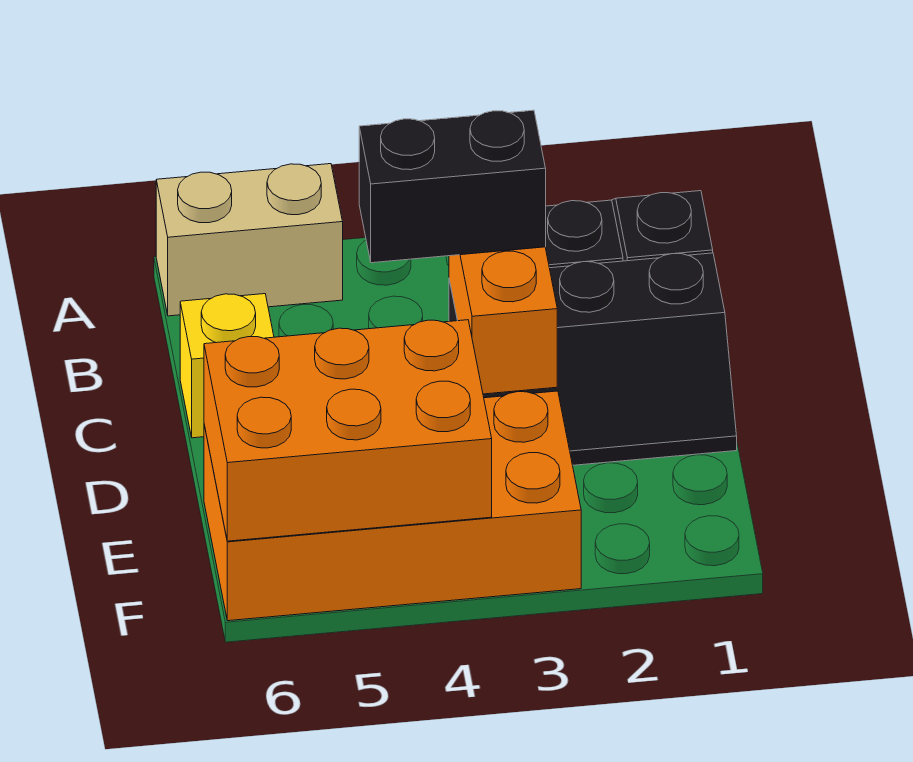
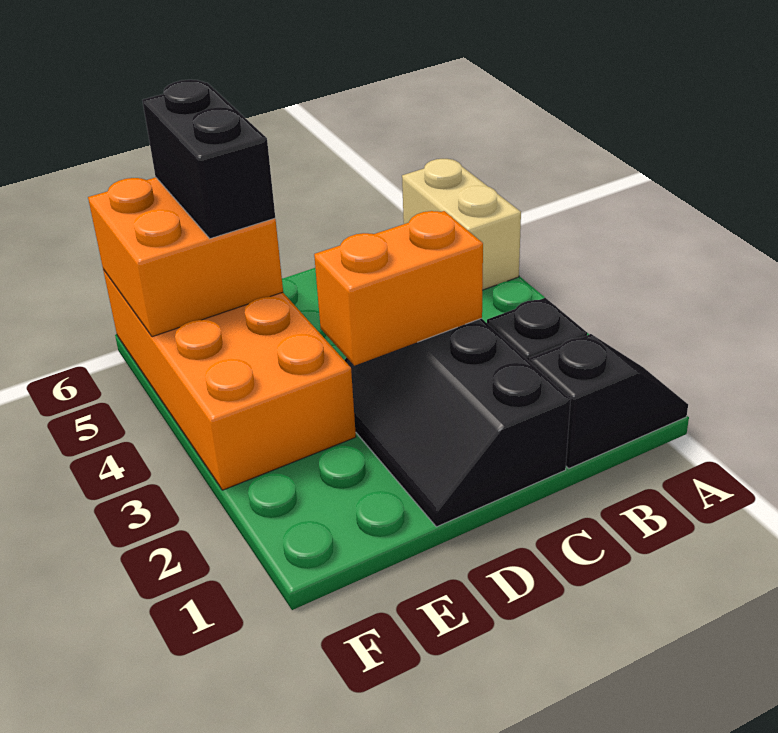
black 1x2 brick [359,110,546,263] -> black 1x2 brick moved to [142,80,275,239]
yellow 1x1 brick [180,294,274,438] -> none
orange 2x3 brick [204,320,492,541] -> orange 2x2 brick [88,177,283,337]

